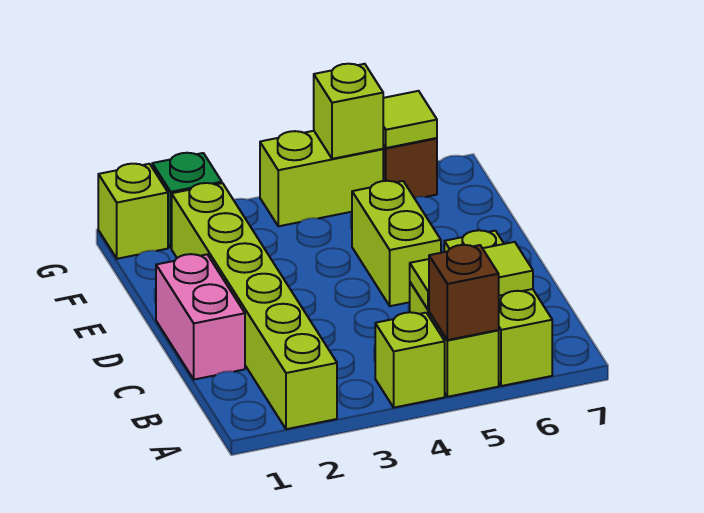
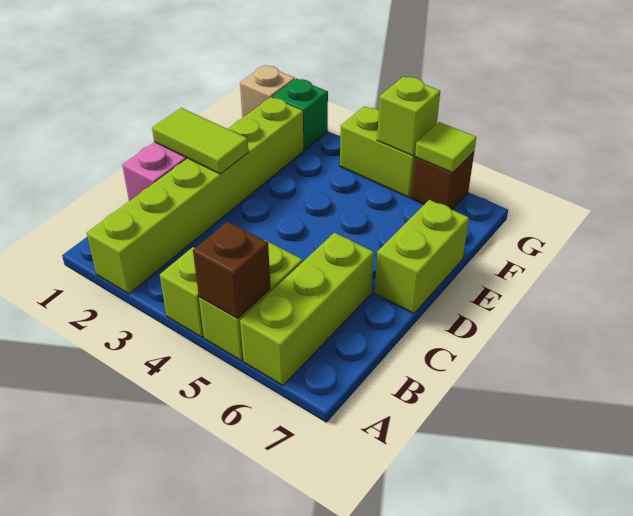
lime 1x2 tile [410,242,533,310] -> lime 1x2 tile moved to [152,108,248,174]
lime 1x2 brick [352,181,441,306] -> lime 1x2 brick moved to [375,200,469,313]
lime 1x1 brick [98,164,168,259] -> tan 1x1 brick [240,65,295,118]

